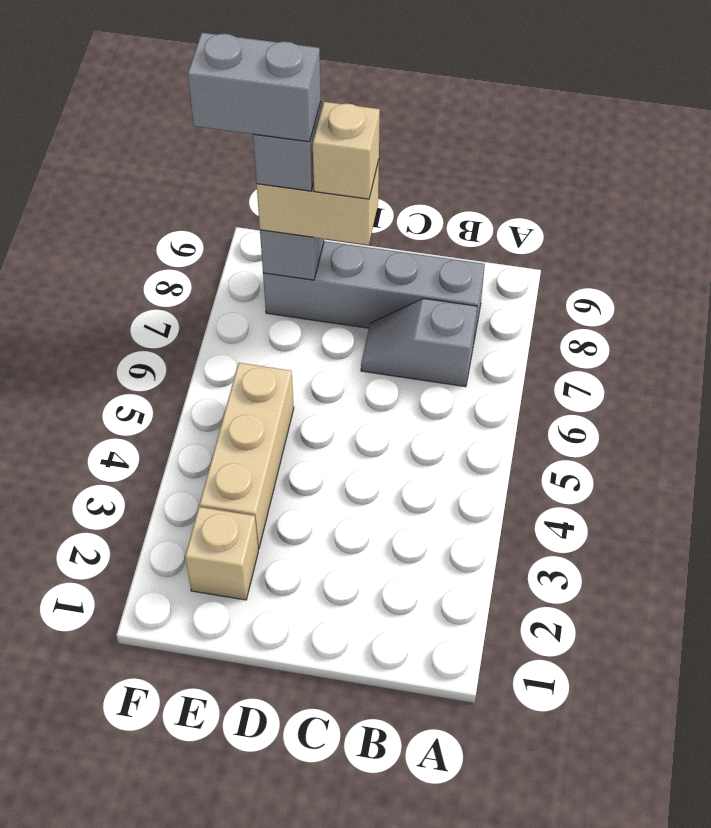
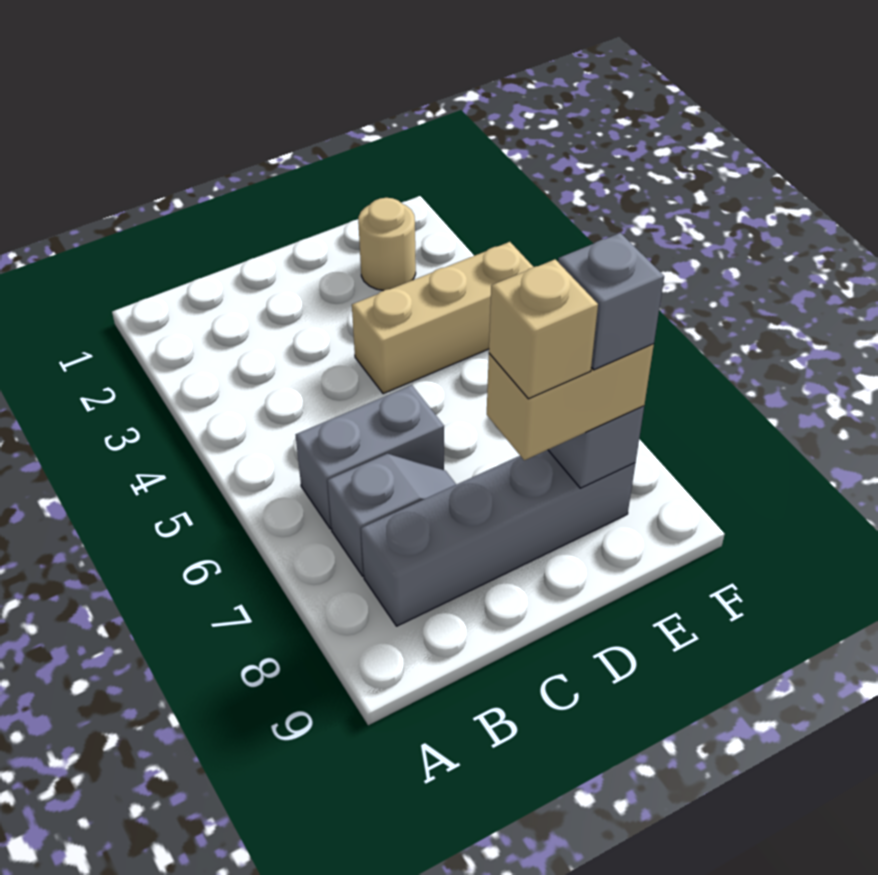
tan 1x1 brick [185,507,258,600] -> tan 1x1 round brick [358,198,416,291]
tan 1x3 brick [200,363,294,549] -> tan 1x3 brick turned to [352,242,533,394]
grey 1x2 brick [188,33,321,142] -> grey 1x2 brick moved to [296,385,444,529]

